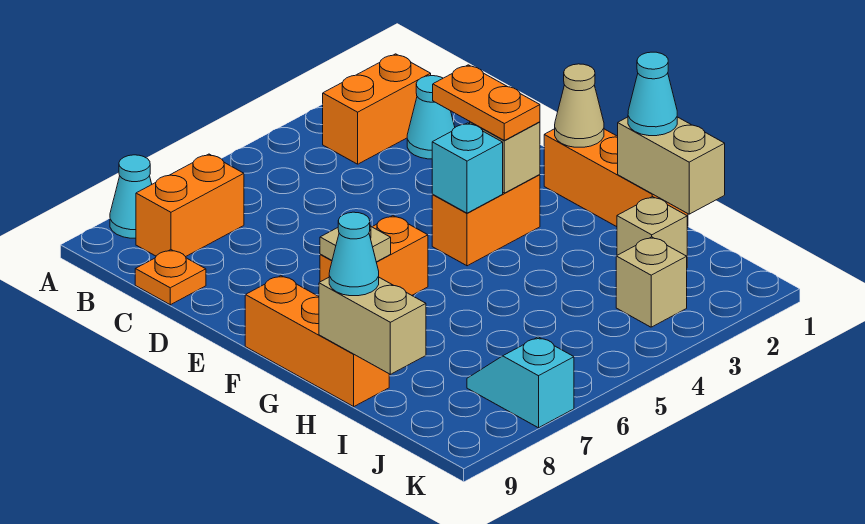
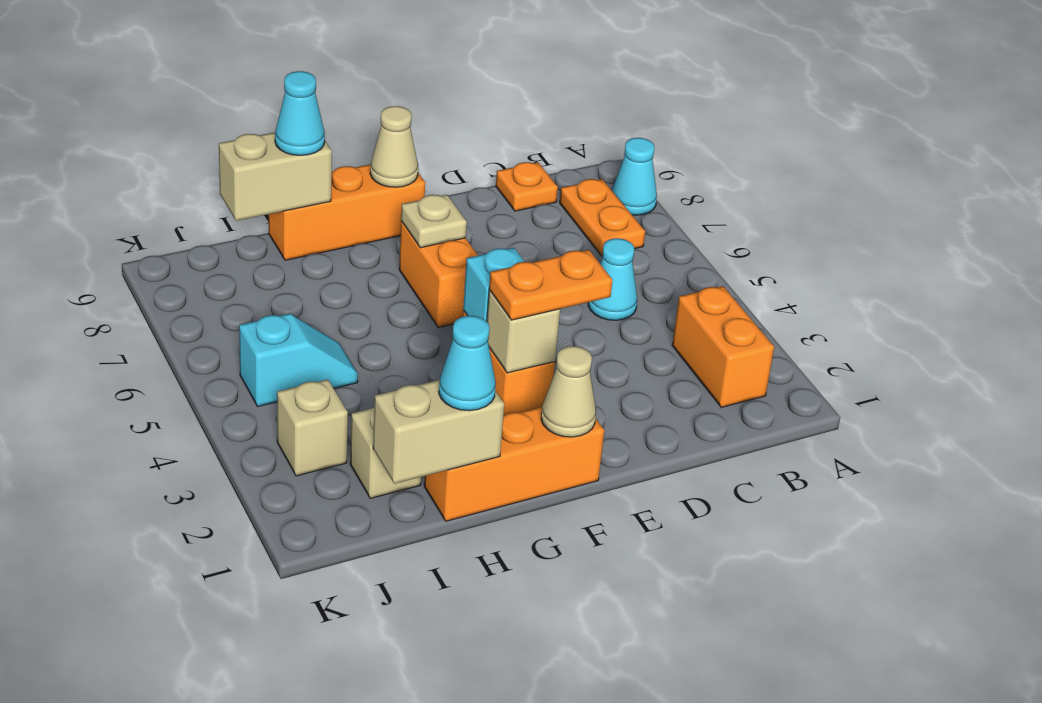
orange 1x2 brick [136,154,244,257] -> orange 1x2 plate [560,179,645,256]
cyan 1x1 cone [407,76,455,159] -> cyan 1x1 cone moved to [588,238,637,320]
none -> tan 1x1 cone [370,106,418,187]
cyan 1x2 slope [467,337,574,428] -> cyan 1x2 slope moved to [239,314,358,406]

